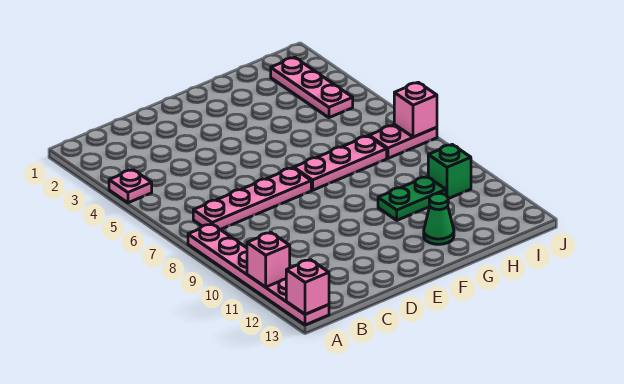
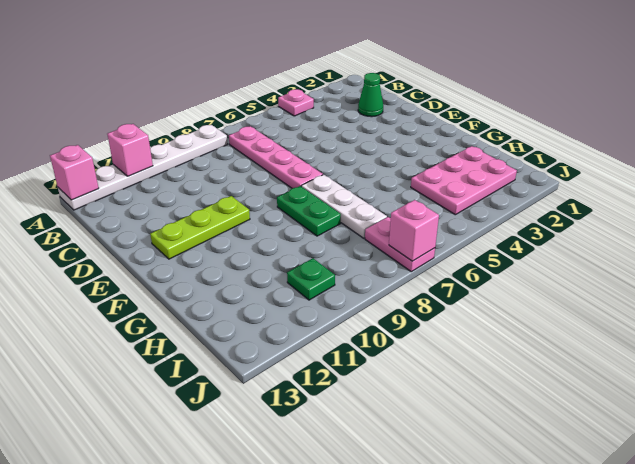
pink 1x6 plate [188,224,329,325] -> white 1x6 plate [58,125,228,210]
none -> lime 1x3 plate [150,196,250,259]
pink 1x3 plate [294,136,387,190] -> white 1x3 plate [301,175,387,238]
green 1x2 plate [378,177,446,220] -> green 1x2 plate moved to [277,186,341,236]
green 1x1 cone [424,194,454,244] -> green 1x1 cone moved to [358,73,383,117]
pink 1x3 plate [271,57,353,118] -> pink 2x3 plate [411,146,517,215]
green 1x1 brick [428,145,471,199] -> green 1x1 plate [287,258,335,300]

